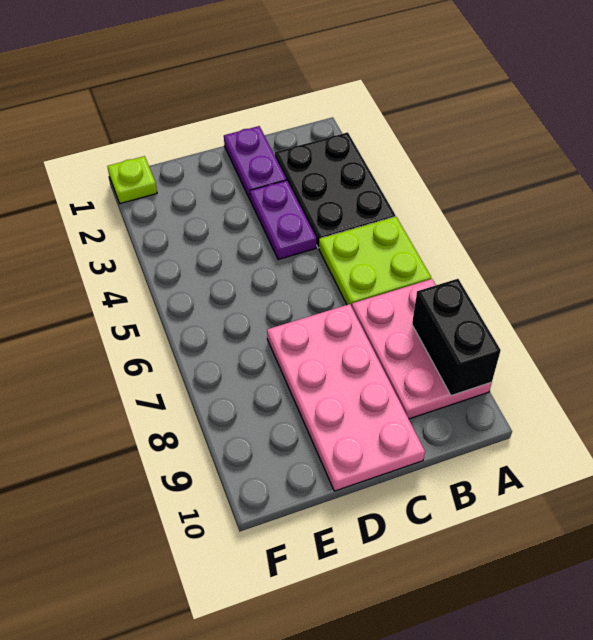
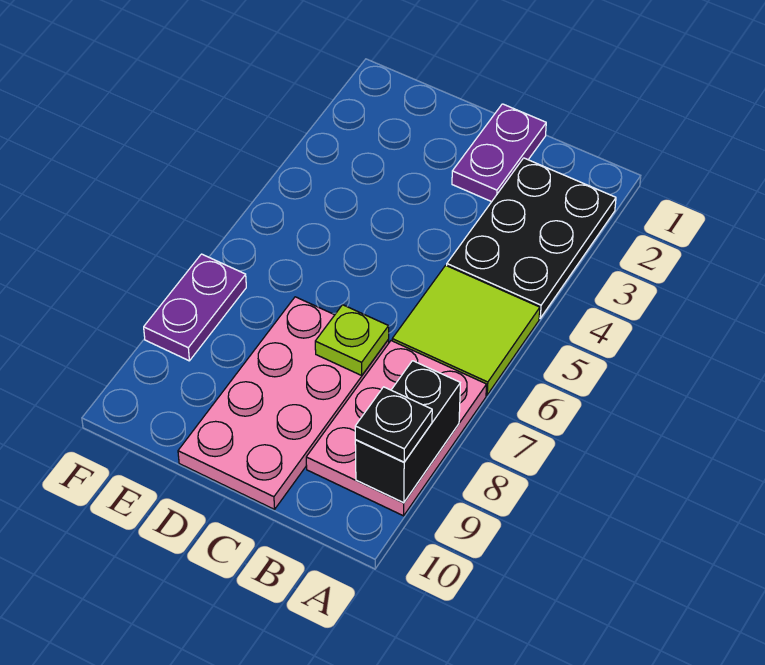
lime 2x2 plate [319,216,431,307] -> lime 2x2 tile [392,265,540,395]
none -> black 1x1 plate [355,387,432,462]
purple 1x2 plate [250,180,316,260] -> purple 1x2 plate moved to [144,254,246,361]
lime 1x1 plate [107,156,157,204] -> lime 1x1 plate moved to [315,305,389,375]

